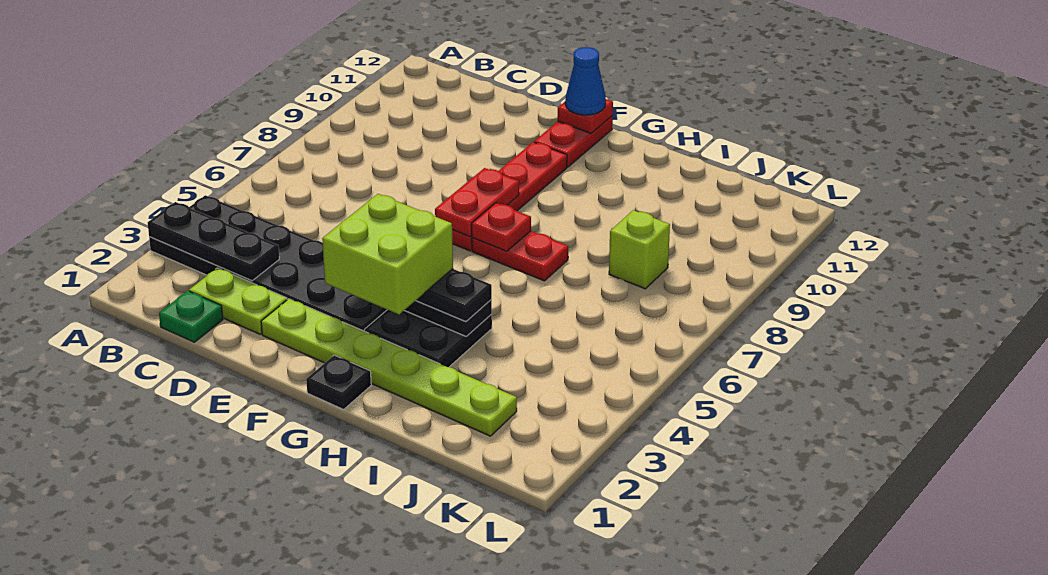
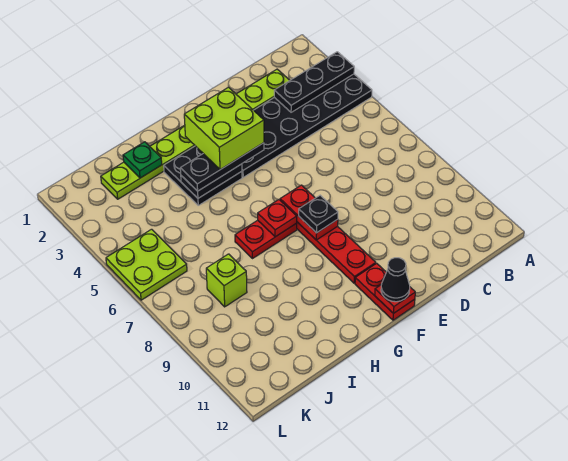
green 1x1 plate [159,291,223,342] -> green 1x1 plate moved to [123,142,162,178]
blue 1x1 cone [565,47,606,115] -> black 1x1 cone [381,258,410,302]
black 1x1 plate [306,355,371,409] -> black 1x1 plate moved to [299,195,338,233]
none -> lime 2x2 plate [106,229,187,300]

